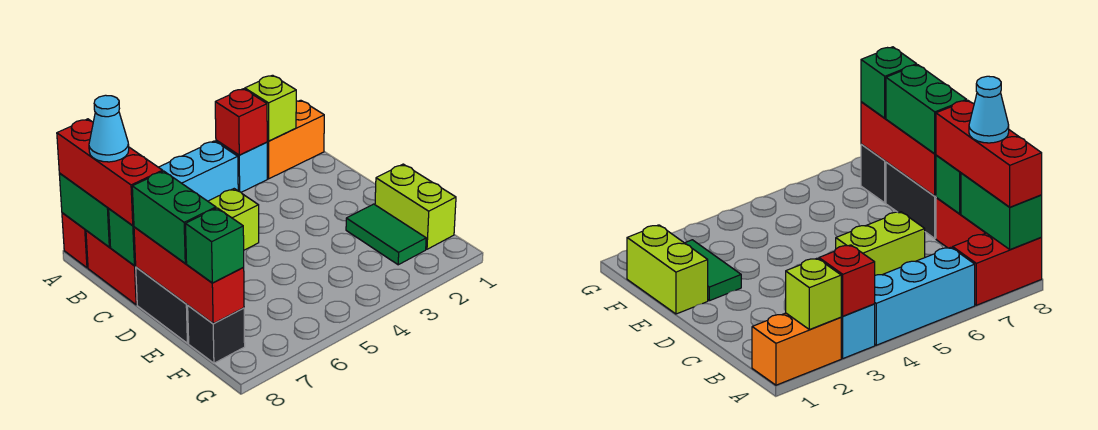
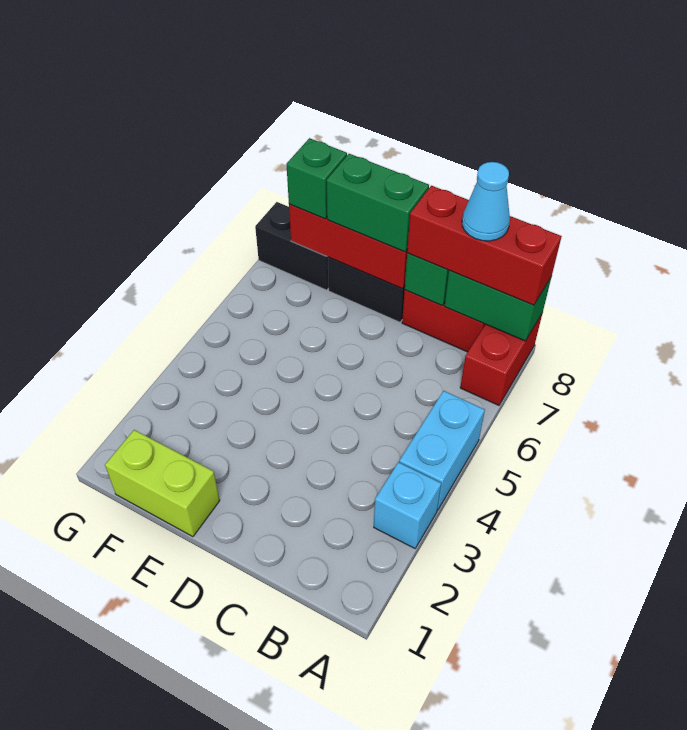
orange 1x2 brick [267,100,324,179] -> none
lime 1x1 brick [245,75,296,141] -> none
red 1x1 brick [215,89,267,155] -> none
cyan 1x3 brick [159,141,238,201] -> cyan 1x2 brick [399,391,485,510]
lime 1x2 brick [208,189,259,250] -> none
green 1x2 tile [346,204,426,265] -> none
black 1x1 brick [188,306,245,363] -> black 1x2 brick [255,202,328,290]

